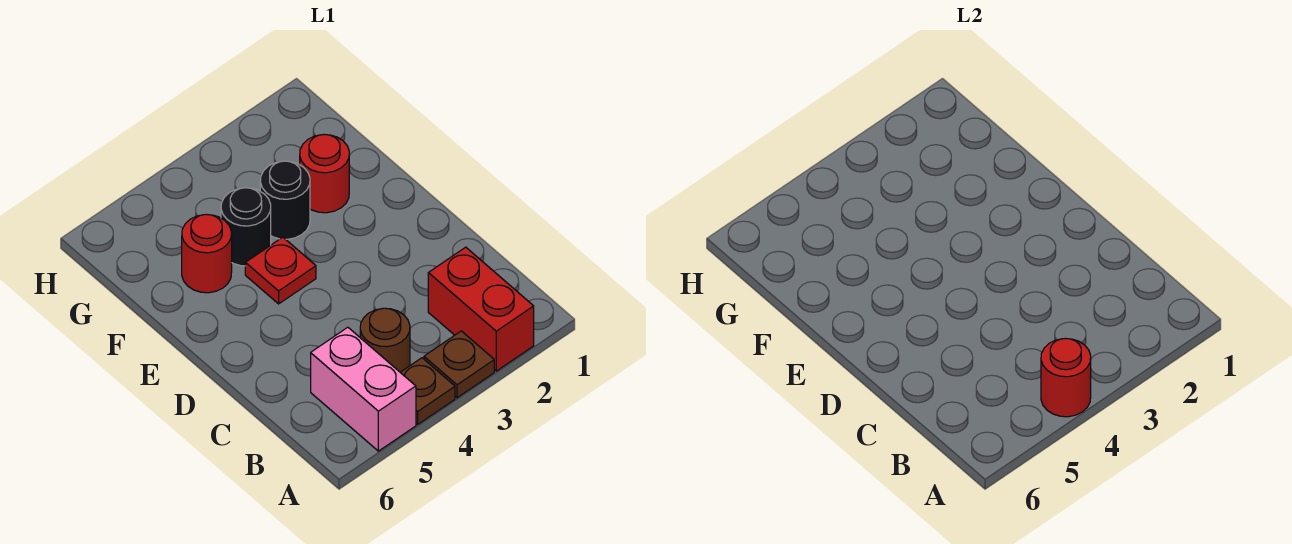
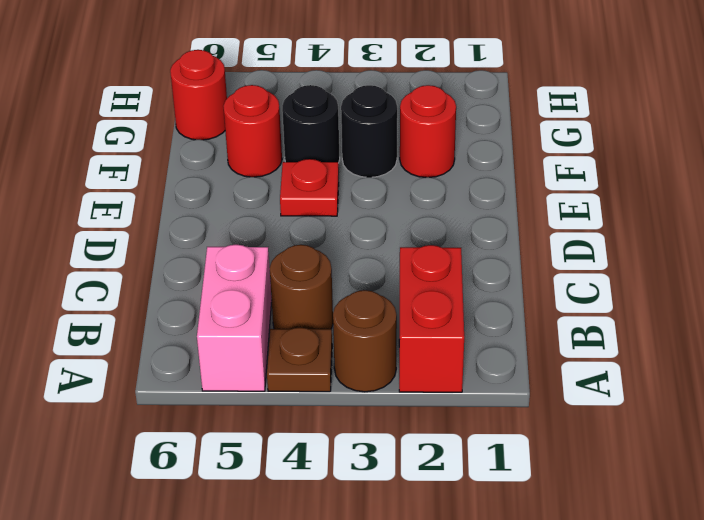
brown 1x1 plate [424,331,494,398] -> brown 1x1 round brick [333,290,397,392]
red 1x1 round brick [1041,338,1091,417] -> red 1x1 round brick moved to [170,50,227,140]

